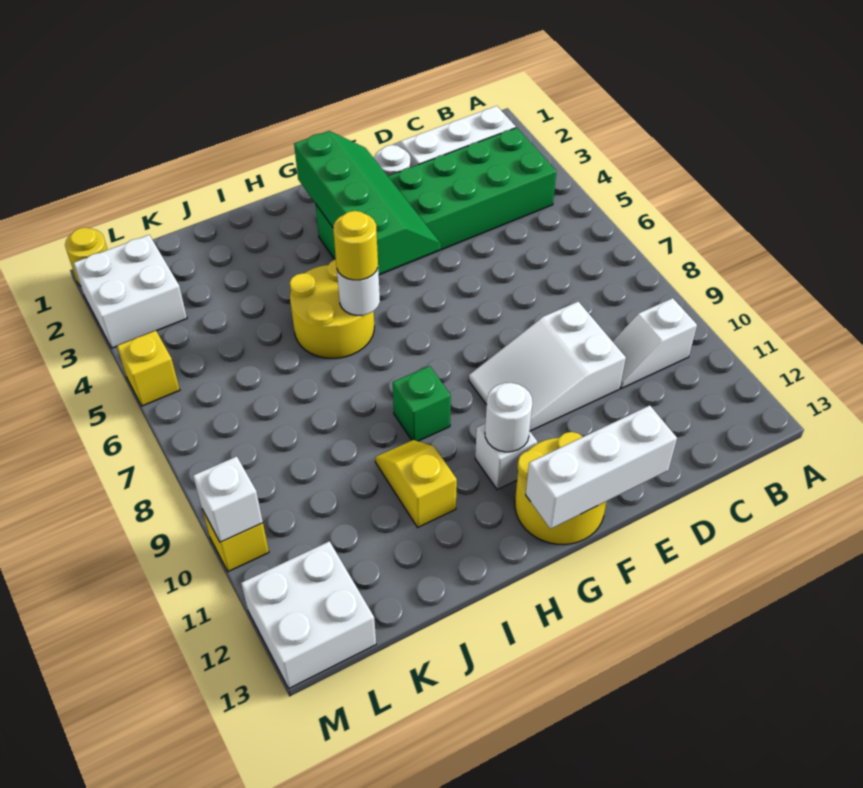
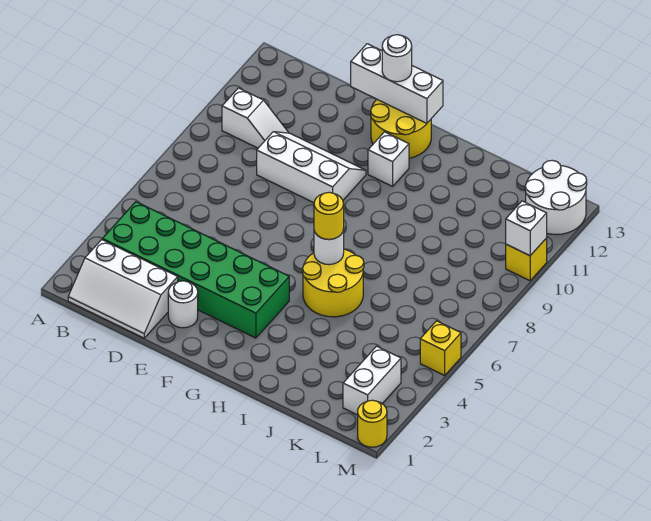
white 2x3 slope [469,302,626,431] -> white 2x3 slope turned to [257,132,366,203]
green 2x4 slope [294,131,441,274] -> none
white 1x1 round brick [485,383,533,452] -> white 1x1 round brick moved to [382,35,412,82]
green 1x1 brick [393,366,451,441] -> none
yellow 1x2 slope [375,440,457,527] -> none
white 2x2 brick [73,235,187,348] -> white 1x2 brick [343,346,401,415]
white 2x2 brick [241,541,376,688] -> white 2x2 round brick [525,160,587,234]

